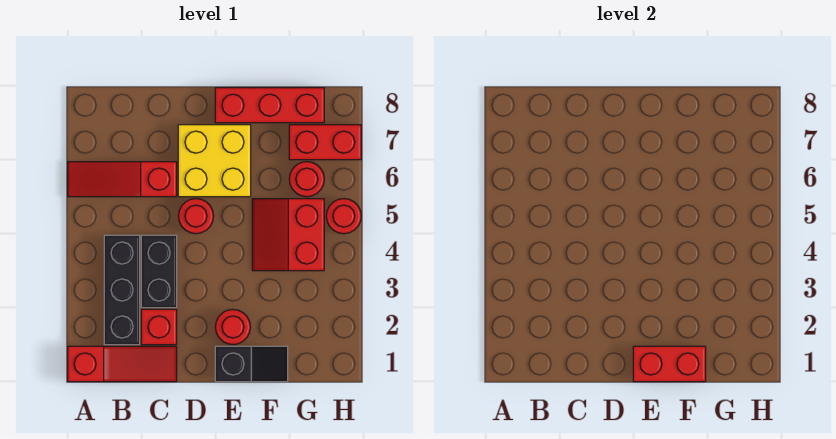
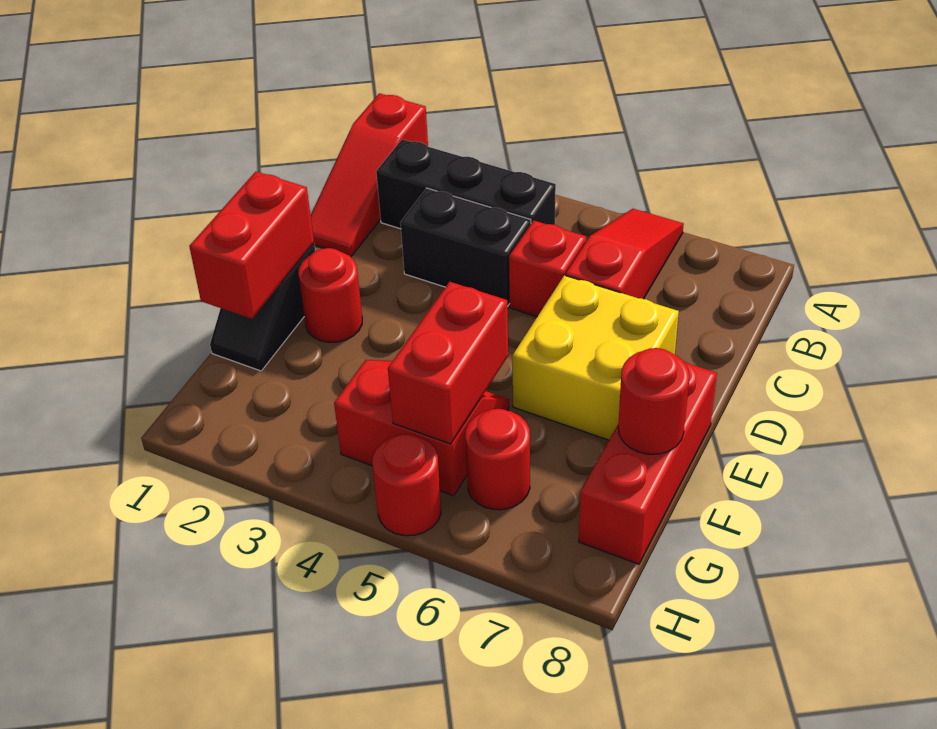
red 1x1 brick [141,309,177,345] -> red 1x1 brick moved to [509,221,586,317]
red 1x1 round brick [178,199,214,234] -> red 1x1 round brick moved to [618,348,690,454]
red 1x2 brick [289,125,361,160] -> red 1x2 brick moved to [388,282,508,444]

